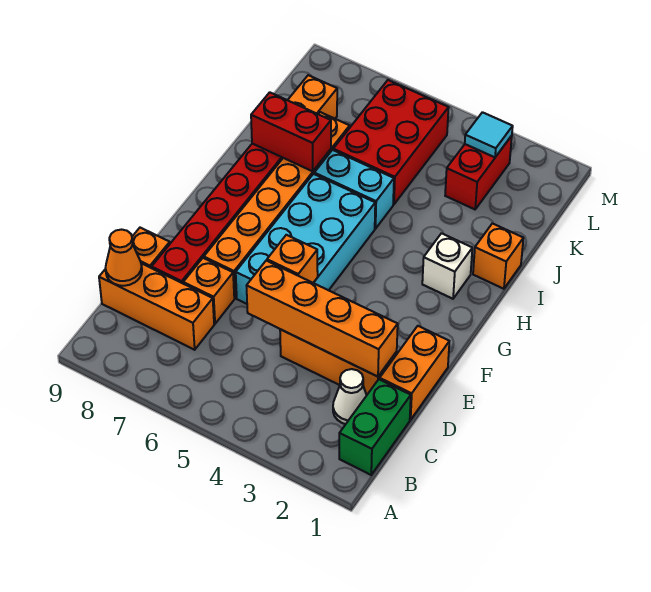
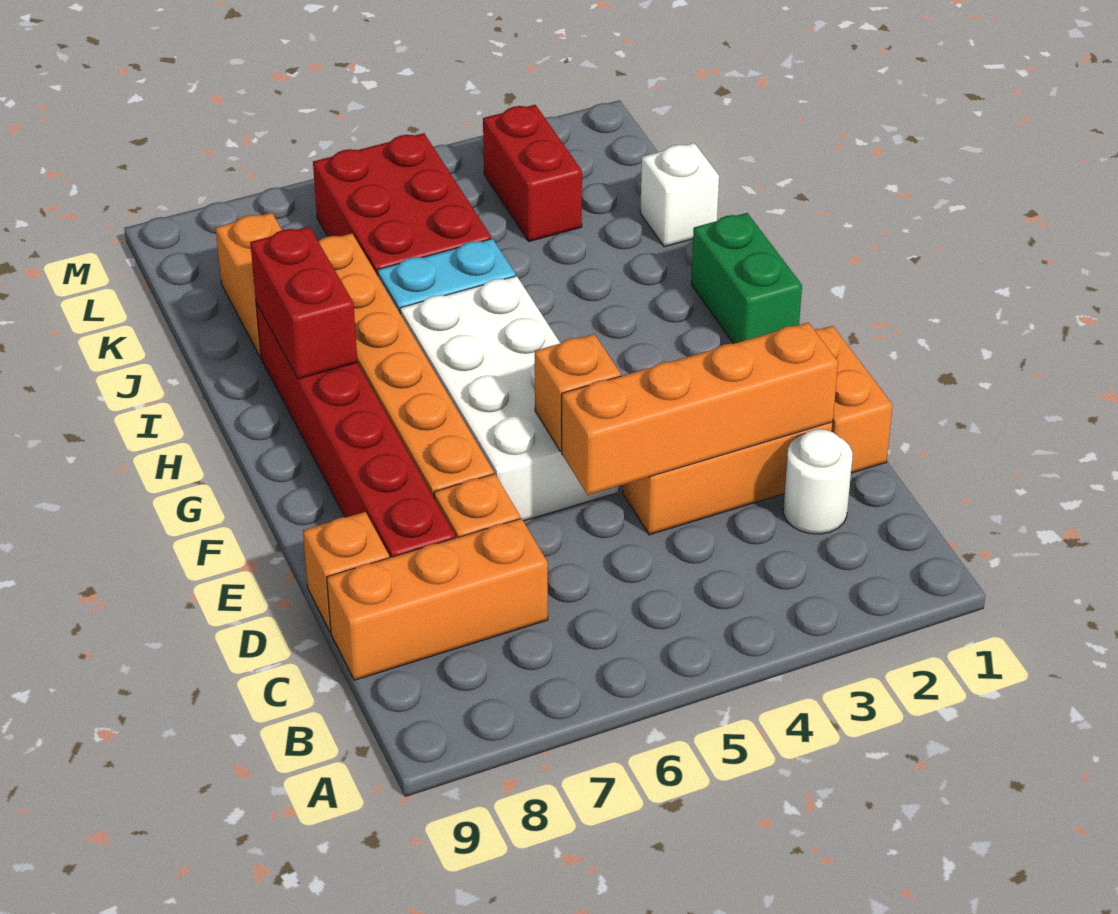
green 1x2 brick [339,379,411,475] -> green 1x2 brick moved to [691,213,802,344]
white 1x1 cone [333,369,367,424] -> white 1x1 round brick [783,429,852,534]
orange 1x1 cone [106,230,142,286] -> none
cyan 2x4 brick [236,174,375,304] -> white 2x4 brick [400,276,619,521]
white 1x1 brick [422,233,472,299] -> white 1x1 brick moved to [640,143,719,247]
orange 1x1 brick [473,223,523,289] -> none
red 1x2 brick [251,92,331,171] -> red 1x2 brick turned to [250,227,357,379]
cyan 1x1 tile [465,112,513,157] -> none

